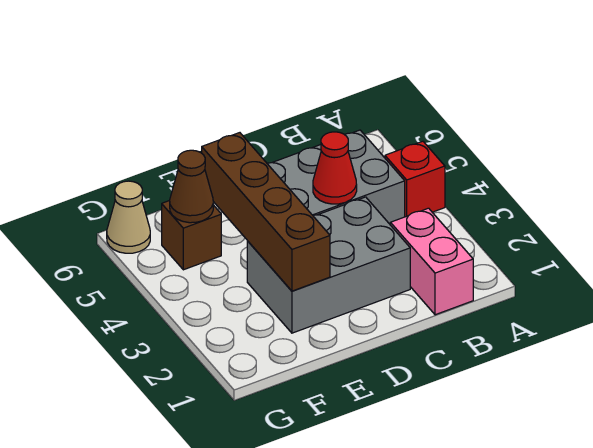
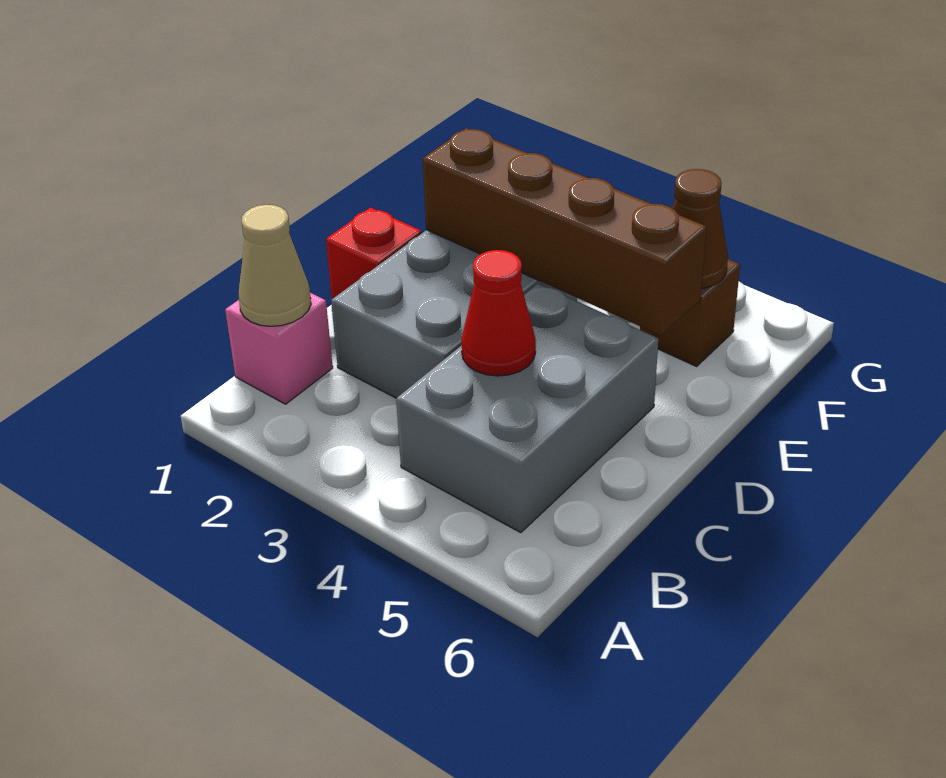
red 1x1 brick [385,141,445,217] -> red 1x1 brick moved to [326,208,422,299]
pink 1x2 brick [390,208,473,315] -> pink 1x1 brick [225,293,333,404]
tan 1x1 cone [107,181,150,253] -> tan 1x1 cone moved to [239,205,311,326]

